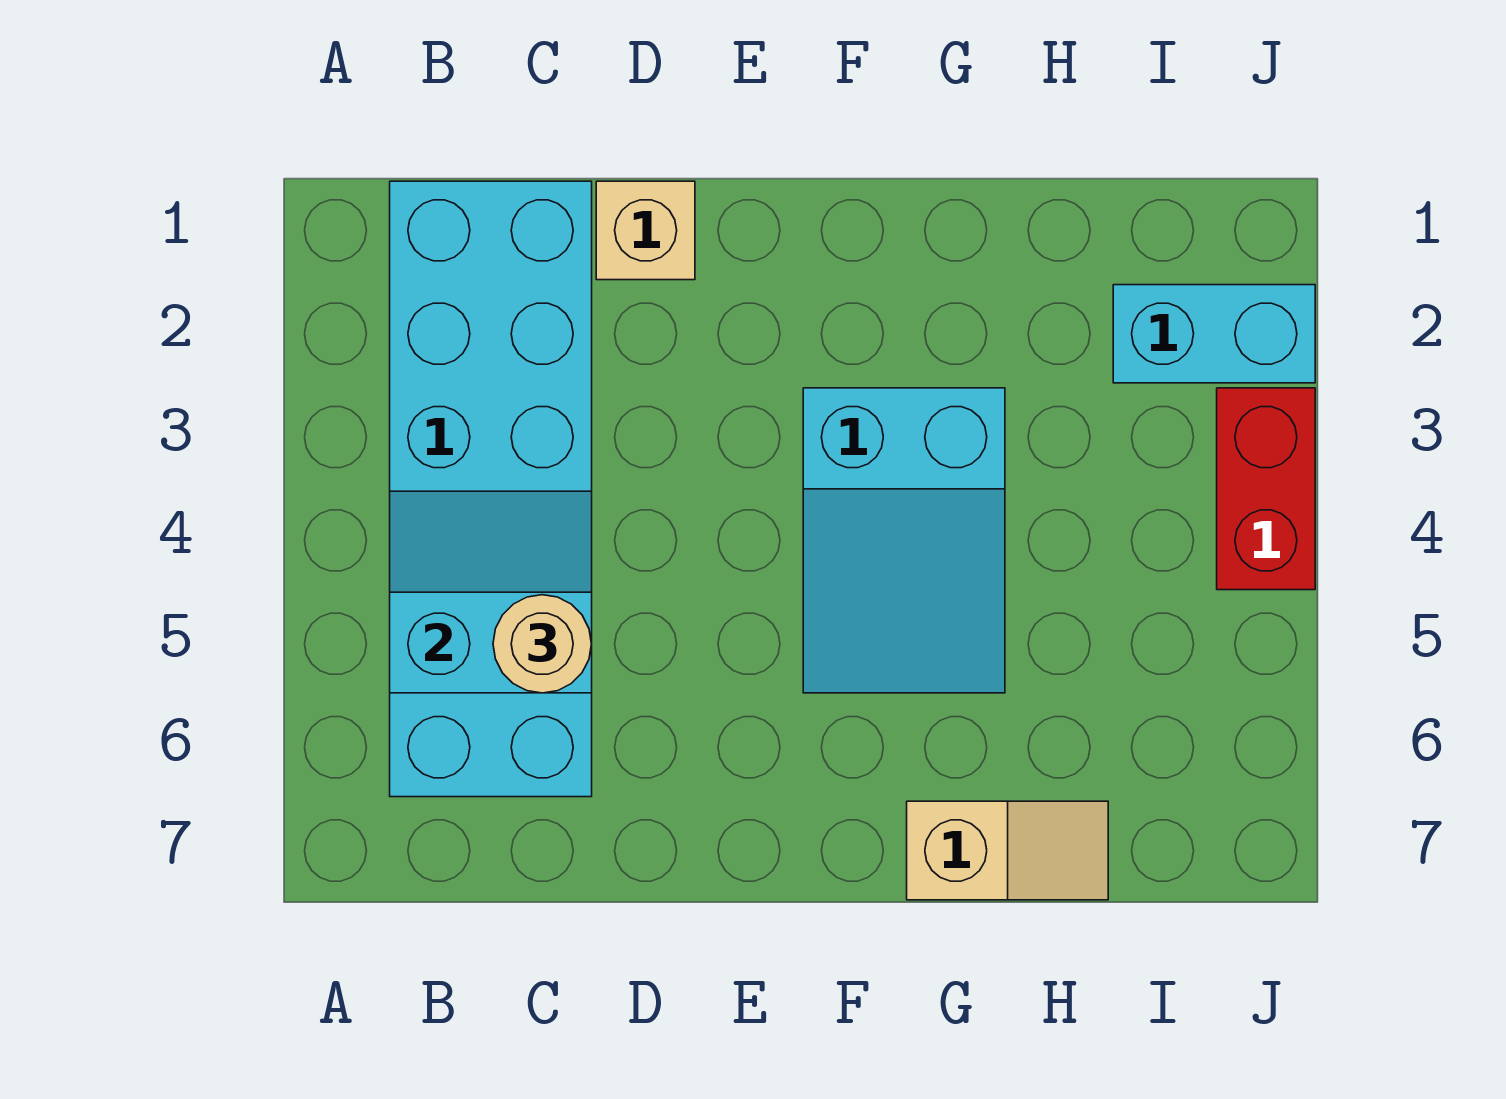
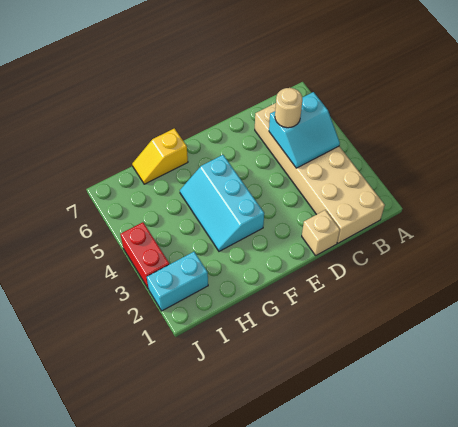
cyan 2x6 brick [390,181,592,797] -> tan 2x6 brick [255,103,385,243]
cyan 2x3 slope [803,388,1005,693] -> cyan 2x3 slope turned to [180,155,264,251]
tan 1x2 slope [907,801,1108,900] -> yellow 1x2 slope [132,128,188,184]

